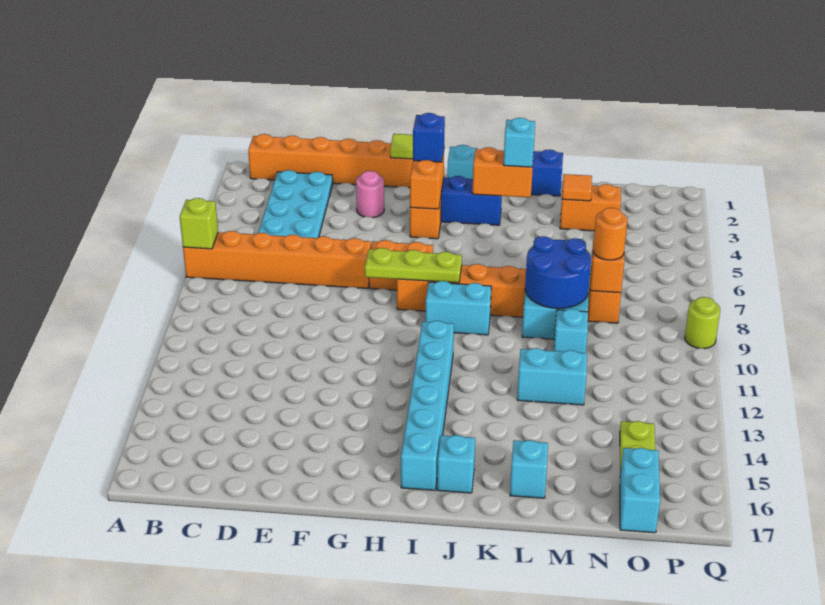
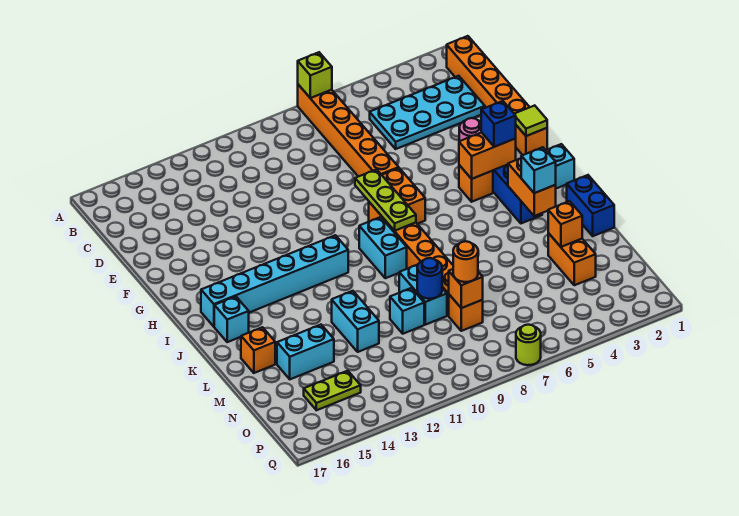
blue 2x2 round brick [525,236,591,308] -> blue 1x1 round brick [417,258,442,299]
cyan 1x1 brick [510,440,548,498] -> orange 1x1 brick [241,327,275,373]
orange 1x1 tile [562,174,592,201] -> orange 1x1 brick [548,201,582,247]
cyan 1x2 brick [620,448,660,533] -> cyan 1x2 brick moved to [277,325,334,379]
lime 1x1 round brick [685,297,720,348] -> lime 1x1 round brick moved to [516,325,541,365]

